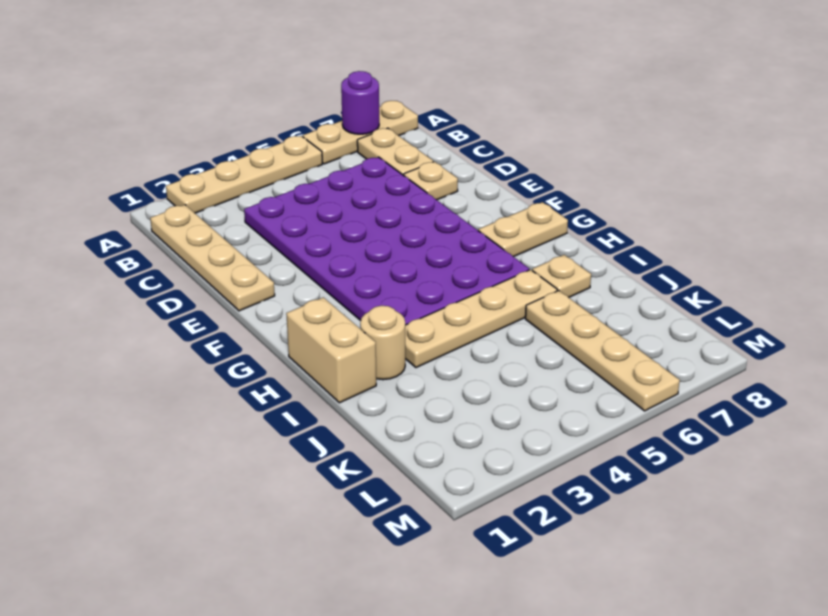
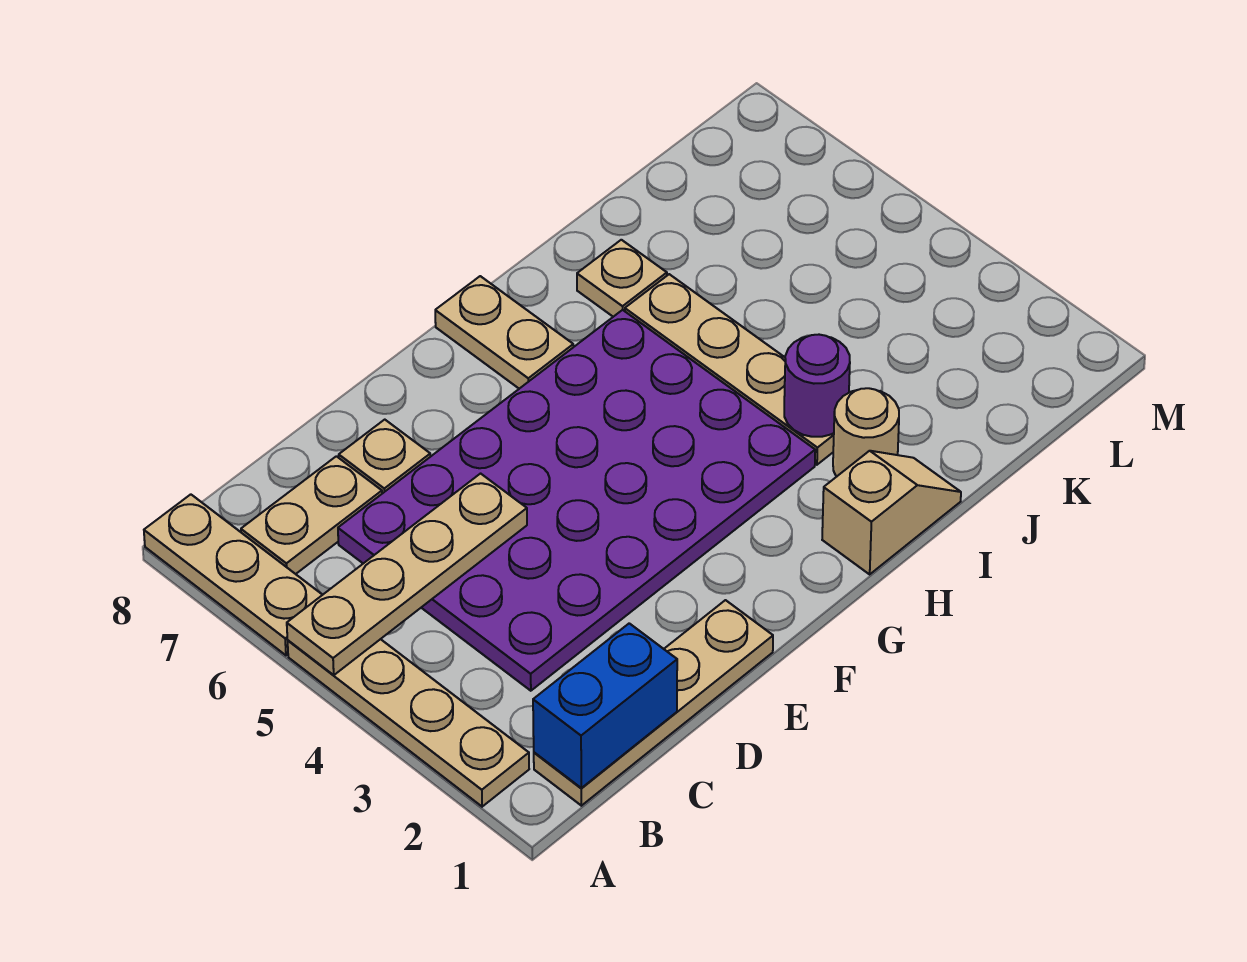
purple 1x1 round brick [341,71,379,134] -> purple 1x1 round brick moved to [784,335,850,437]
none -> blue 1x2 brick [533,623,677,788]
tan 1x2 brick [286,297,376,403] -> tan 1x2 slope [822,451,961,574]
tan 1x4 plate [525,291,680,411] -> tan 1x4 plate moved to [287,474,527,675]

